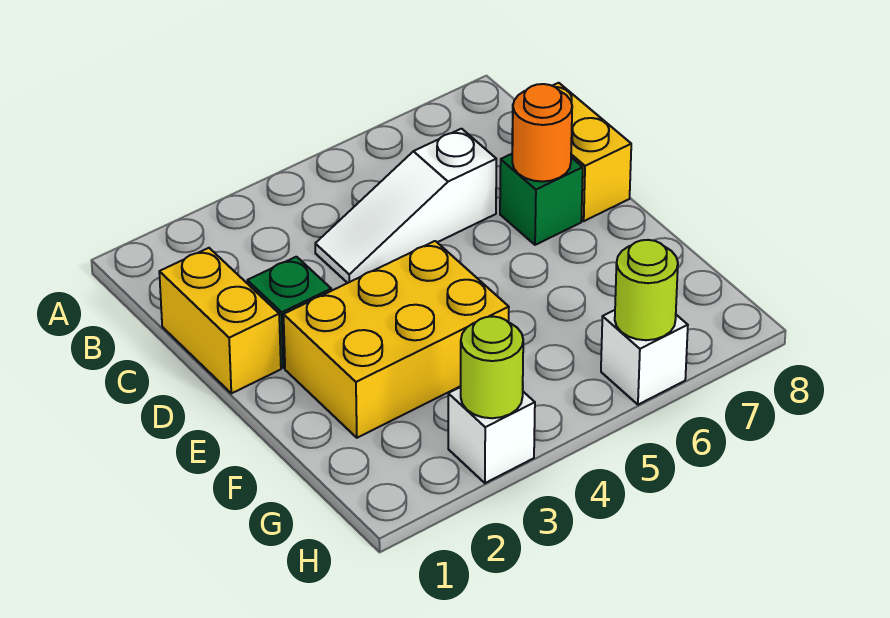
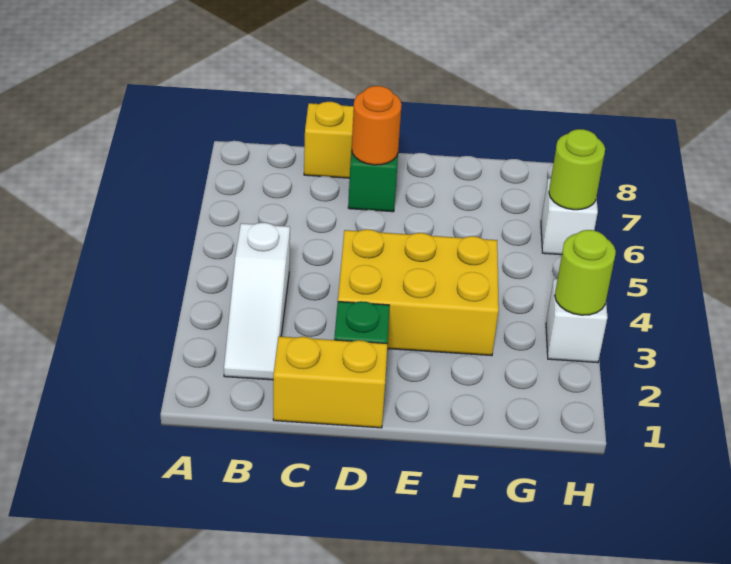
white 1x3 slope [315,129,496,283] -> white 1x3 slope moved to [224,223,290,380]
yellow 2x3 brick [284,241,509,438] -> yellow 2x3 brick turned to [338,229,499,356]

